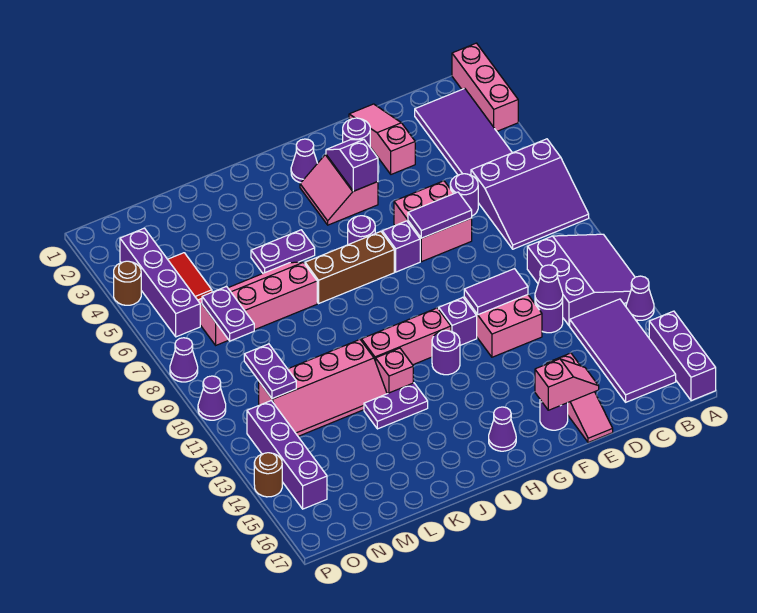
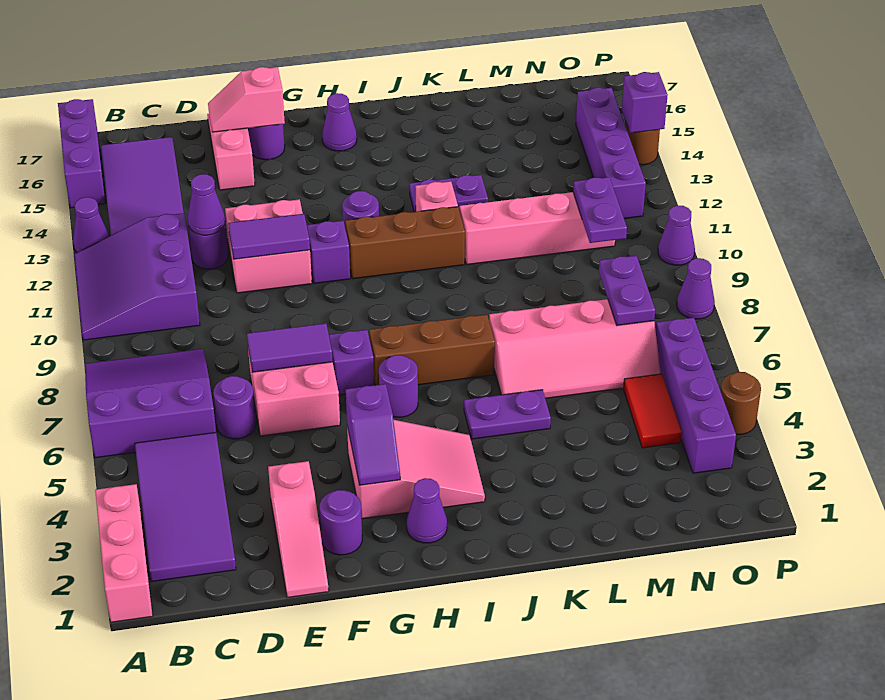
pink 2x2 slope [300,155,378,225] -> pink 2x3 slope [347,420,485,519]
pink 1x3 brick [361,308,451,365] -> brown 1x3 brick [345,207,465,279]
none -> purple 1x1 brick [622,72,668,133]

